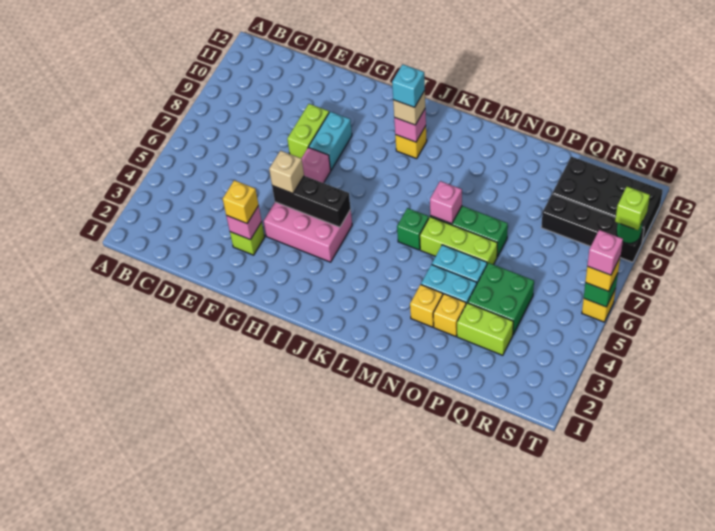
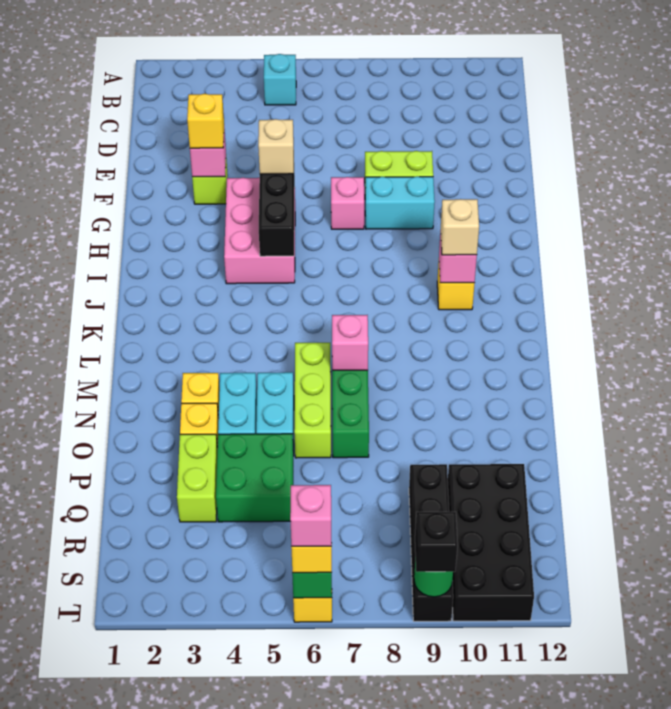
cyan 1x1 brick [392,64,425,107] -> cyan 1x1 brick moved to [264,54,296,105]
green 1x1 brick [397,208,429,250] -> none
lime 1x1 brick [615,187,650,230] -> black 1x1 brick [415,512,458,572]

